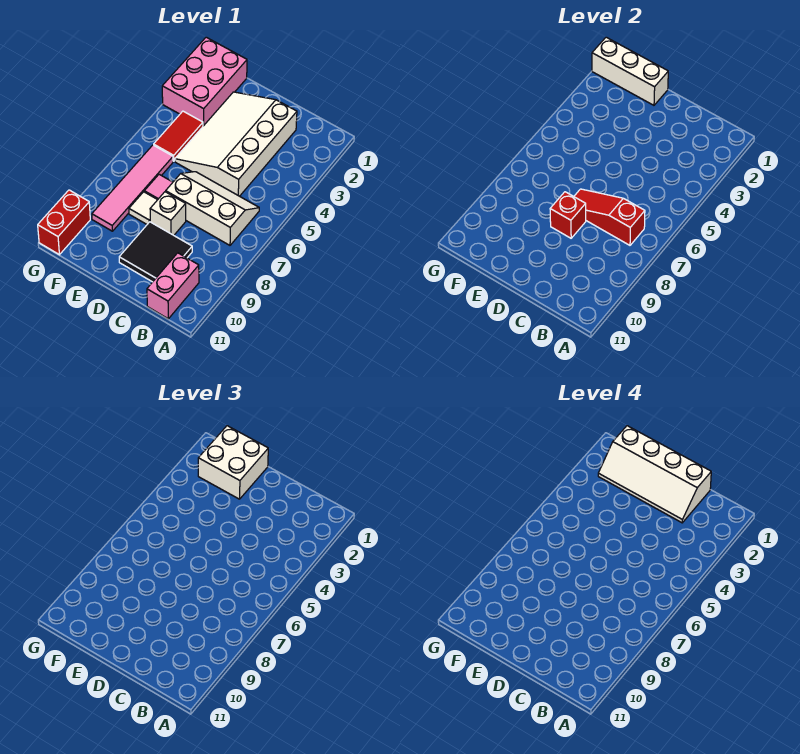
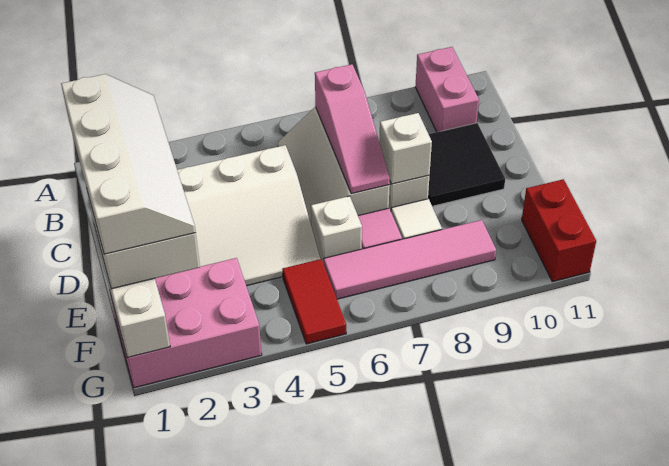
red 1x3 slope [574,189,645,245] -> pink 1x3 slope [315,64,390,194]
pink 1x2 brick [147,253,199,319] -> pink 1x2 brick turned to [415,47,479,132]
red 1x1 brick [550,192,586,238] -> white 1x1 brick [379,113,432,184]
none -> white 1x1 brick [311,196,362,264]
red 1x2 tile [154,111,203,161] -> red 1x2 tile turned to [282,259,346,344]
red 1x2 brick [38,190,90,255] -> red 1x2 brick turned to [522,179,596,282]

